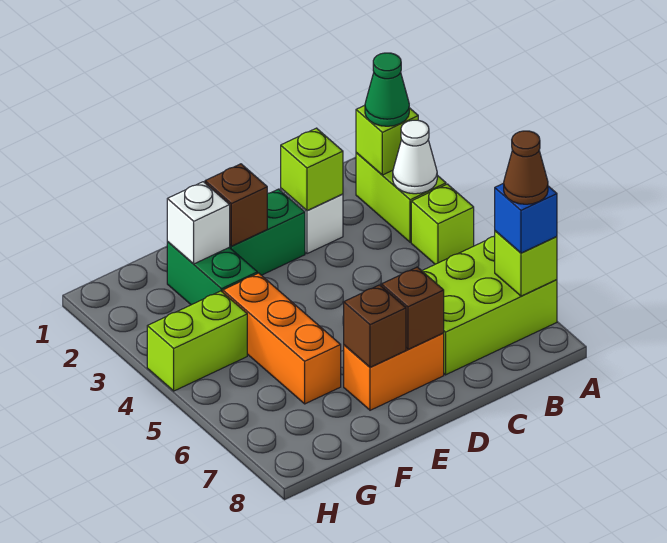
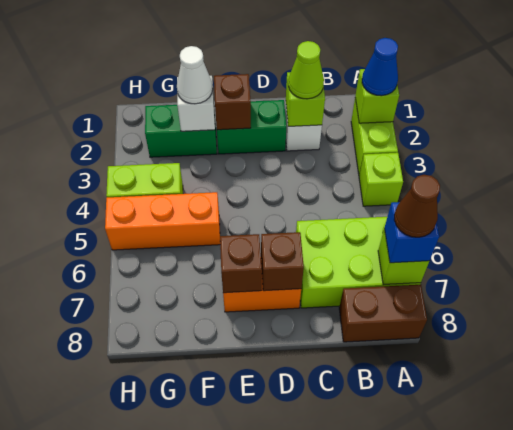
green 1x1 cone [365,53,409,126] -> blue 1x1 cone [362,38,398,96]
white 1x1 cone [393,120,437,194] -> white 1x1 cone moved to [177,46,213,104]
none -> brown 1x2 brick [339,285,427,342]
none -> lime 1x1 cone [288,41,324,99]
green 1x2 brick [167,242,257,305] -> green 1x2 brick turned to [145,105,217,157]
orange 1x3 brick [223,273,341,404] -> orange 1x3 brick turned to [105,192,220,250]

